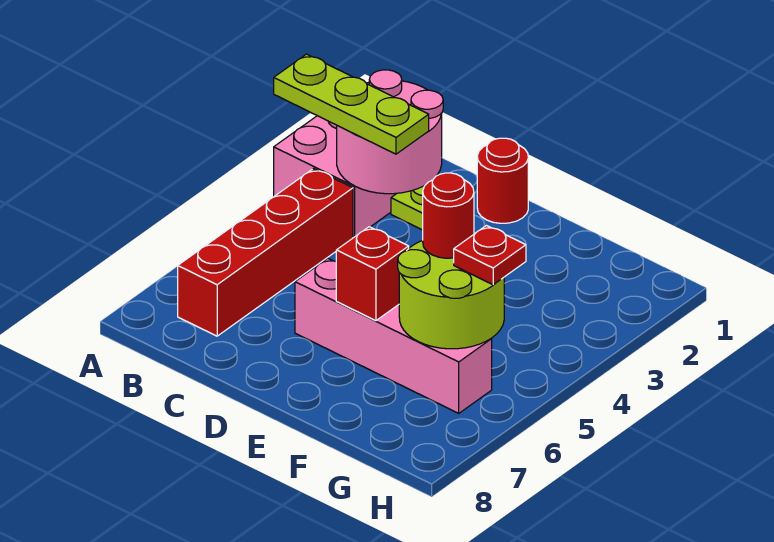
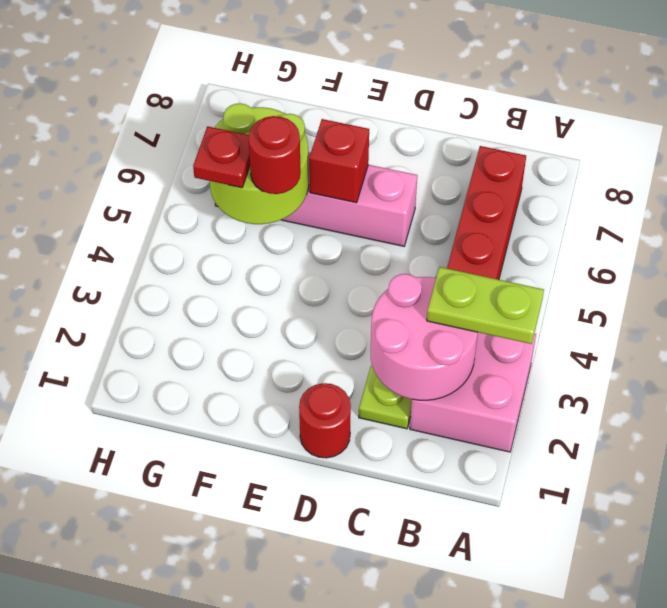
lime 1x3 plate [274,54,429,154] -> lime 1x2 plate [427,267,544,344]

